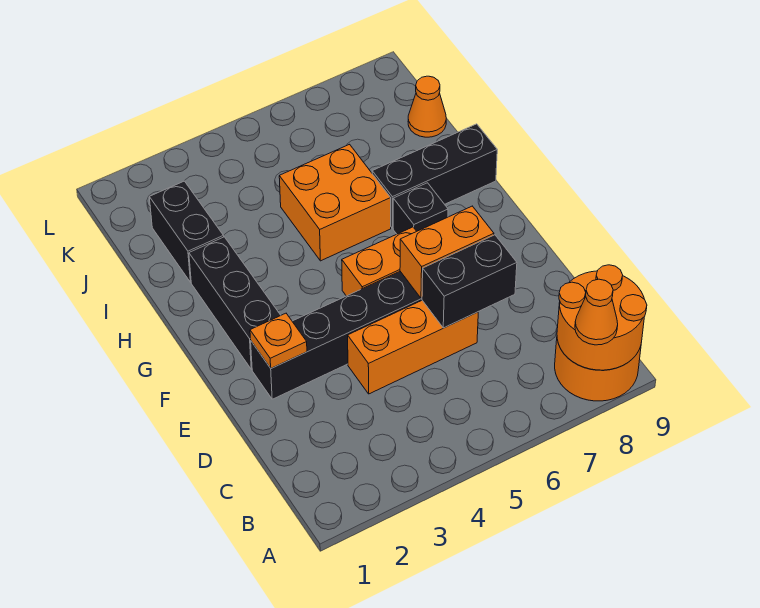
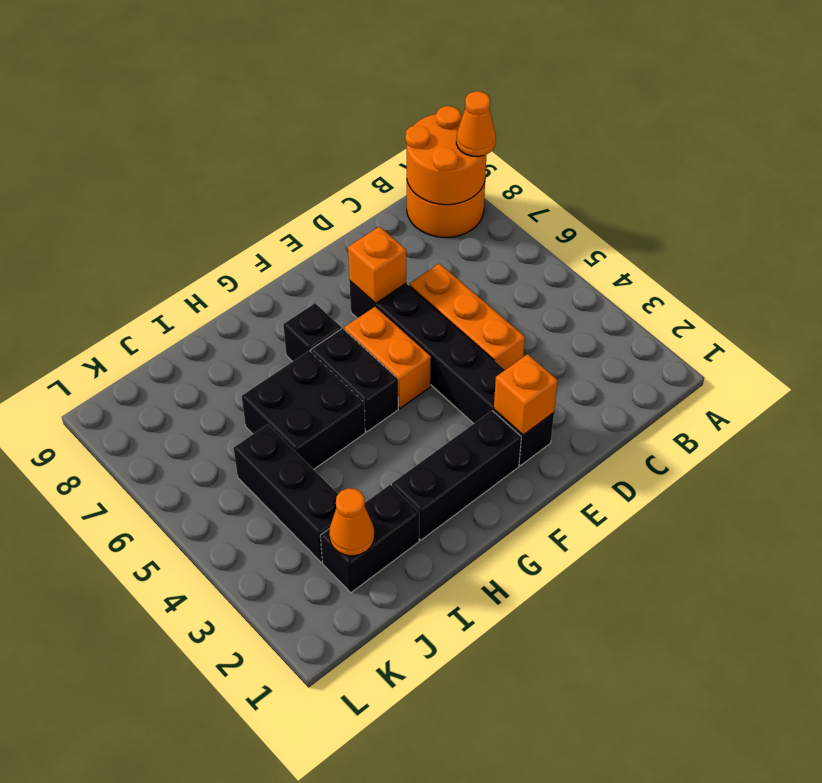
black 1x2 brick [422,235,517,328] -> black 1x2 brick moved to [311,328,398,432]
orange 1x1 plate [250,313,307,368] -> orange 1x1 brick [494,354,558,435]
orange 1x2 brick [400,206,494,299] -> orange 1x1 brick [348,227,406,303]
orange 2x2 brick [279,144,391,261] -> black 2x2 brick [242,351,365,470]
black 1x3 brick [372,124,497,228] -> black 1x3 brick moved to [234,425,338,562]
orange 1x1 cone [408,76,446,137] -> orange 1x1 cone moved to [329,488,374,556]

